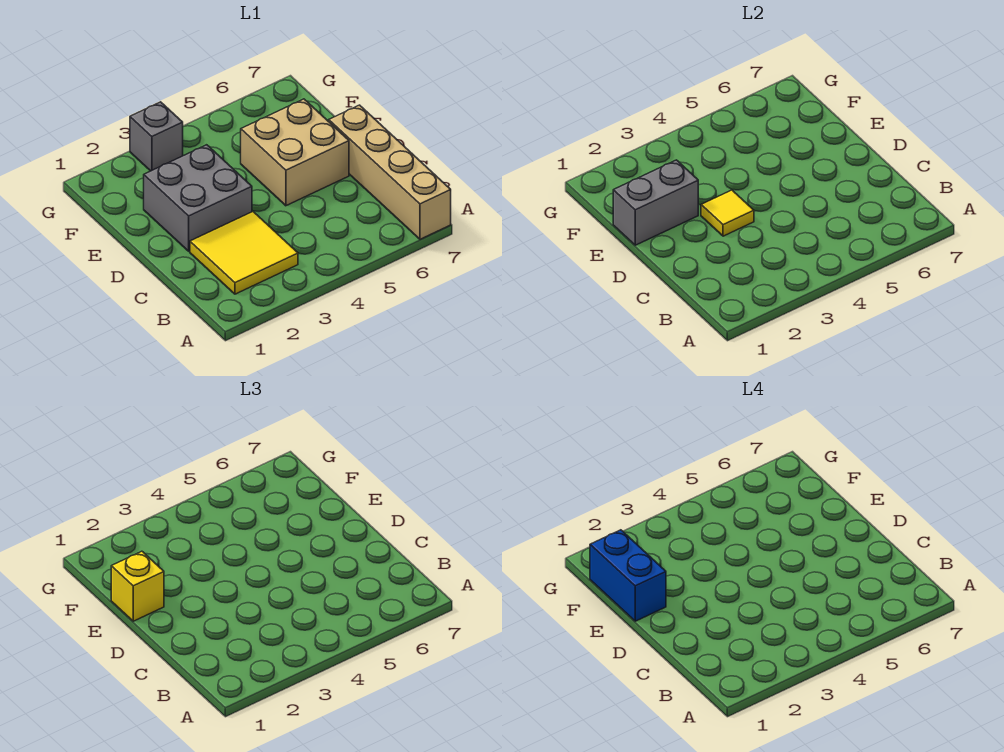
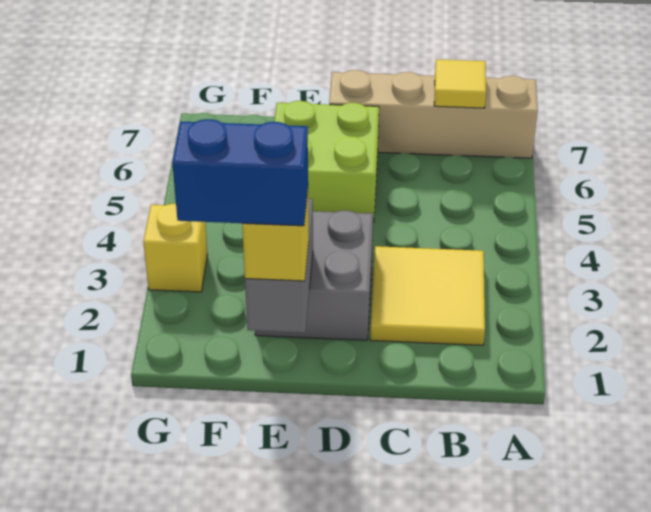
yellow 1x1 tile [701,190,754,236] -> yellow 1x1 tile moved to [434,59,486,108]
tan 2x2 brick [241,99,349,206] -> lime 2x2 brick [274,101,379,222]
grey 1x1 brick [130,102,183,171] -> yellow 1x1 brick [143,204,208,292]

